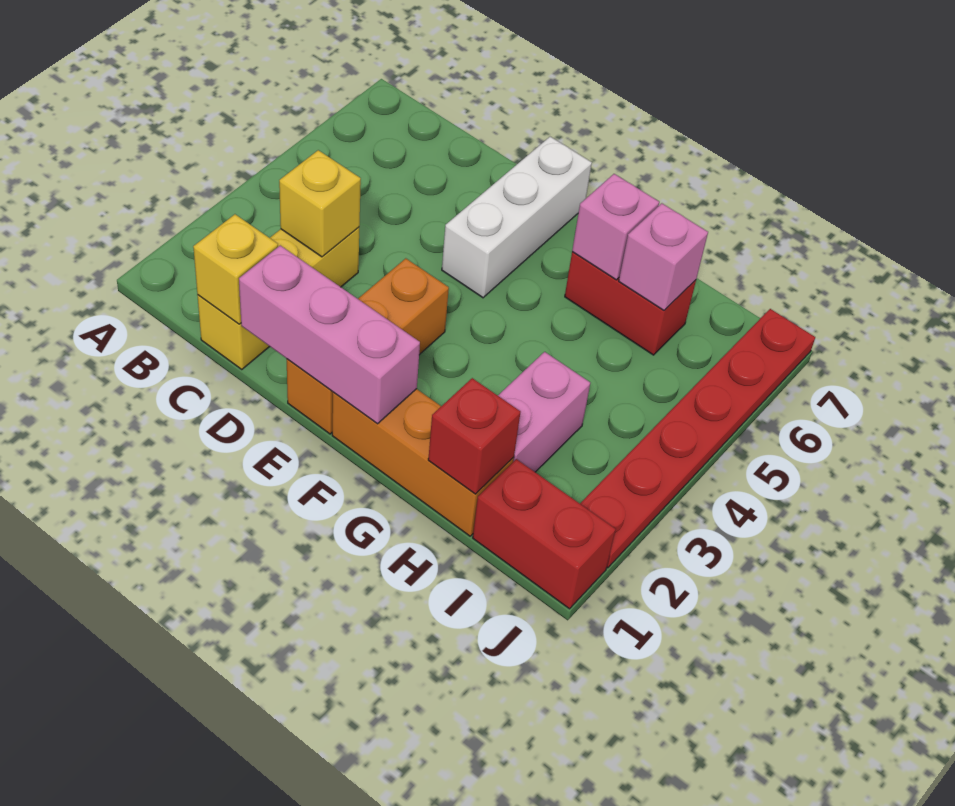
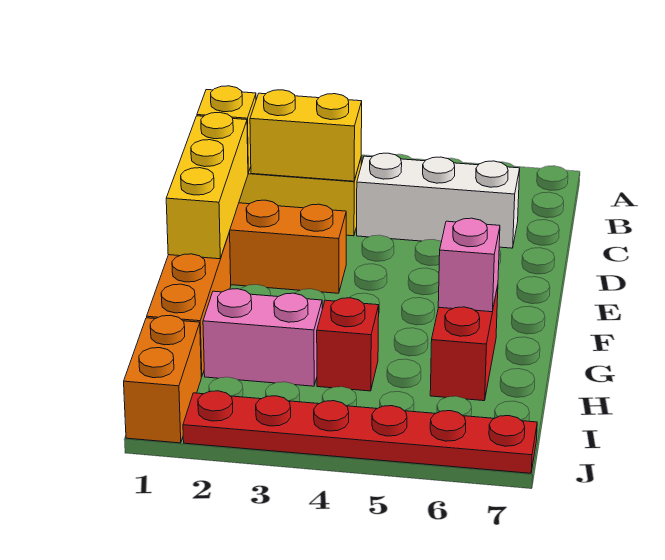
yellow 1x1 brick [279,150,361,257] -> yellow 1x2 brick [250,90,362,181]
pink 1x3 brick [239,245,420,424] -> yellow 1x3 brick [166,112,248,259]
white 1x3 brick [442,137,592,298] -> white 1x3 brick moved to [357,153,520,248]
red 1x1 brick [428,378,521,494] -> red 1x1 brick moved to [317,298,379,391]
pink 1x1 brick [619,203,708,310] -> none
red 1x2 brick [473,459,616,609] -> orange 1x2 brick [124,315,201,443]

